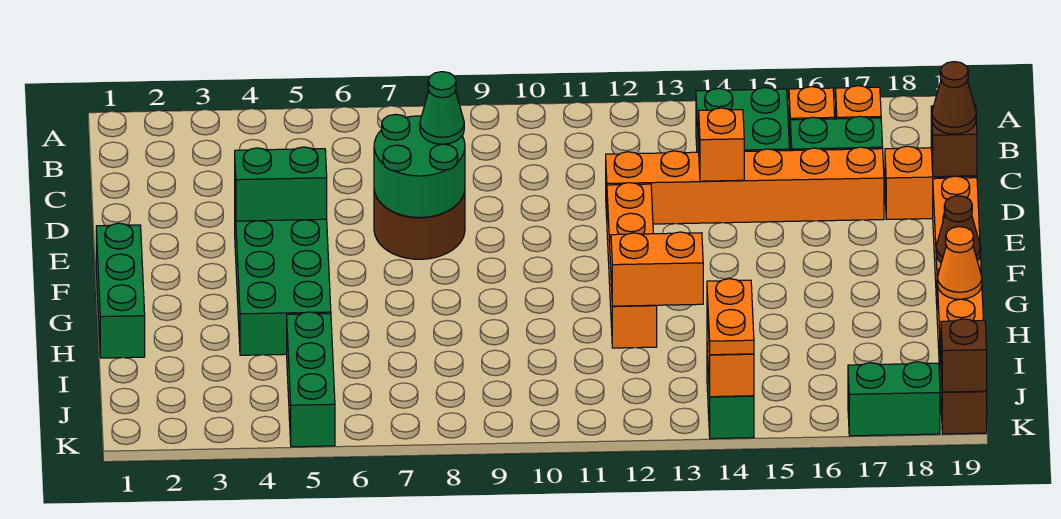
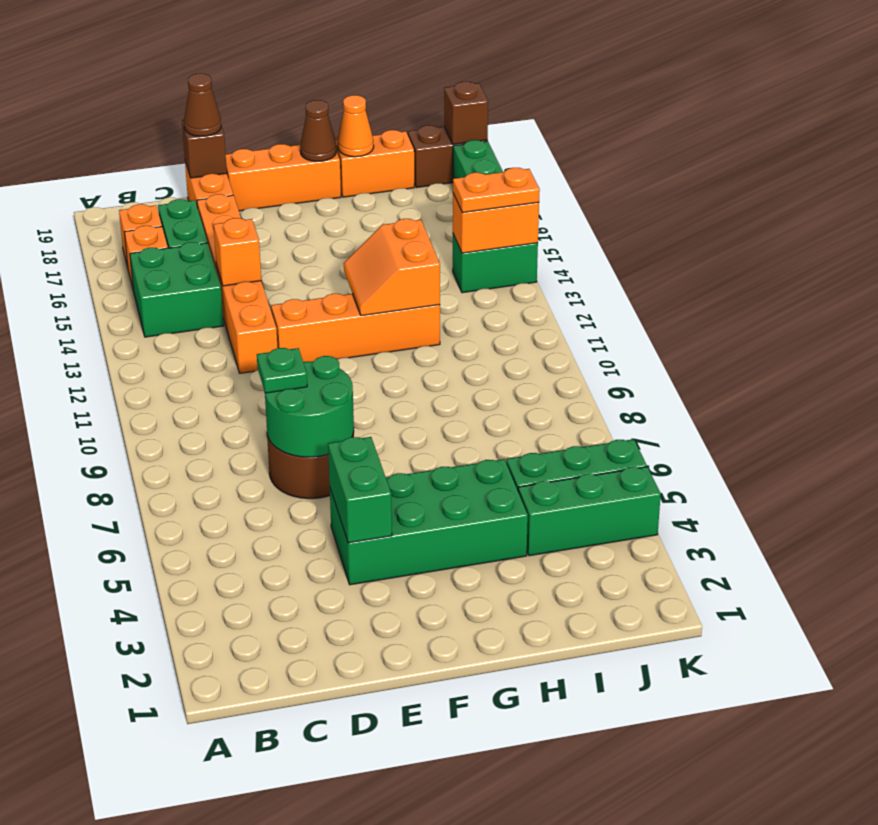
green 1x1 cone [420,72,464,144] -> green 1x1 plate [257,348,307,393]
green 1x3 brick [96,223,145,358] -> green 1x3 brick moved to [518,467,661,556]

